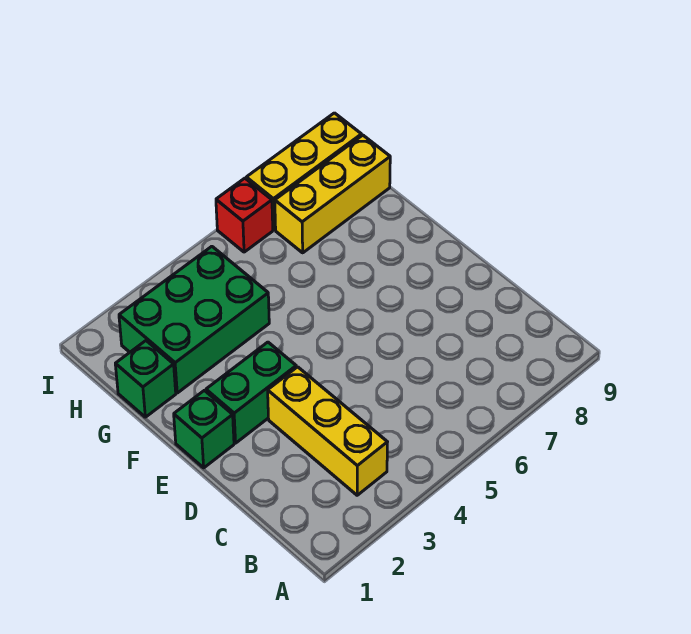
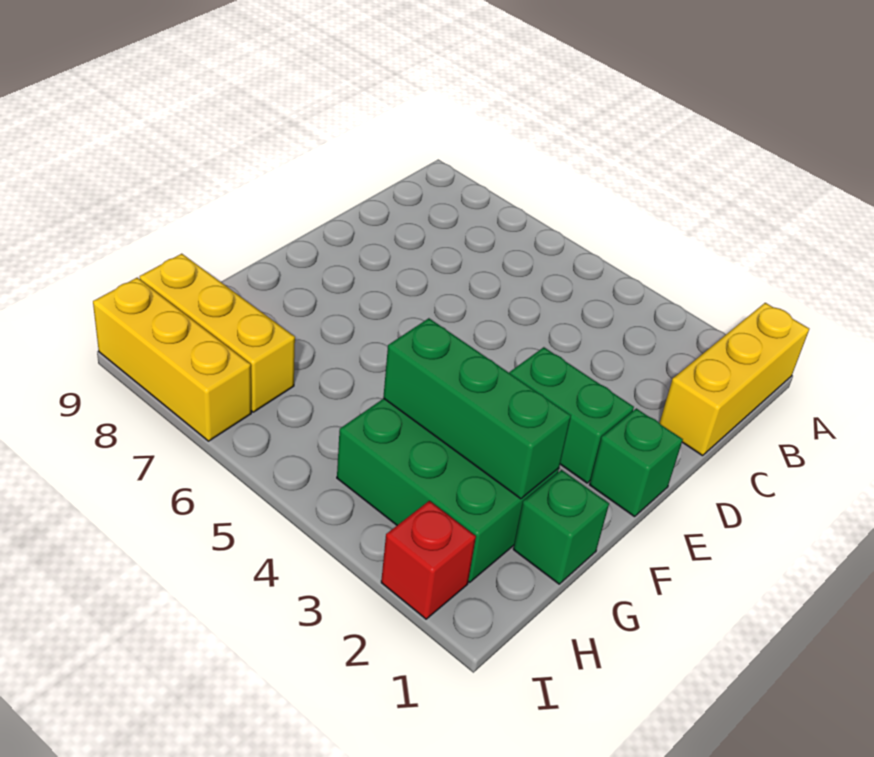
yellow 1x3 brick [268,367,387,495] -> yellow 1x3 brick moved to [660,303,809,456]
none -> green 1x3 brick [383,318,571,499]
red 1x1 brick [216,178,273,252] -> red 1x1 brick moved to [381,501,476,619]

